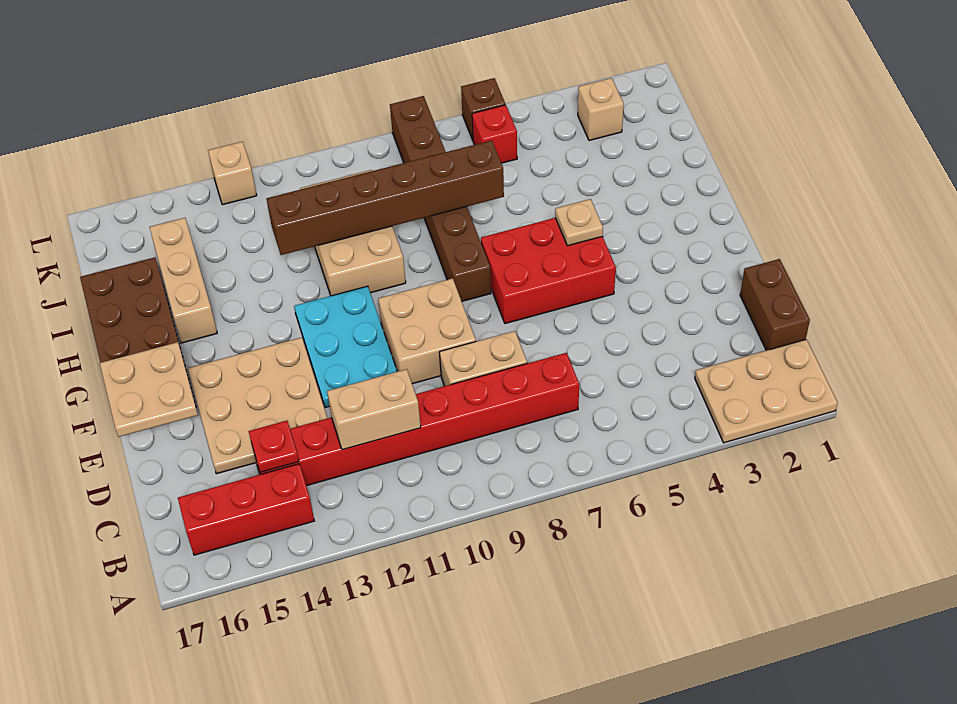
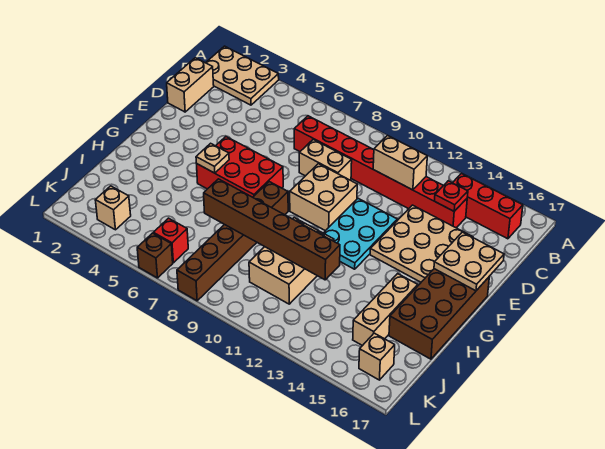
brown 1x2 brick [740,259,810,351] -> tan 1x2 brick [167,58,214,112]
tan 1x1 brick [208,141,257,205] -> tan 1x1 brick moved to [359,333,395,380]

